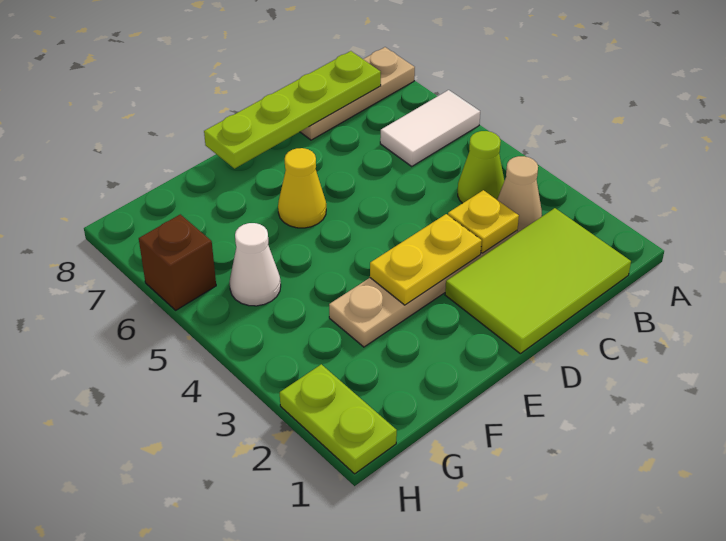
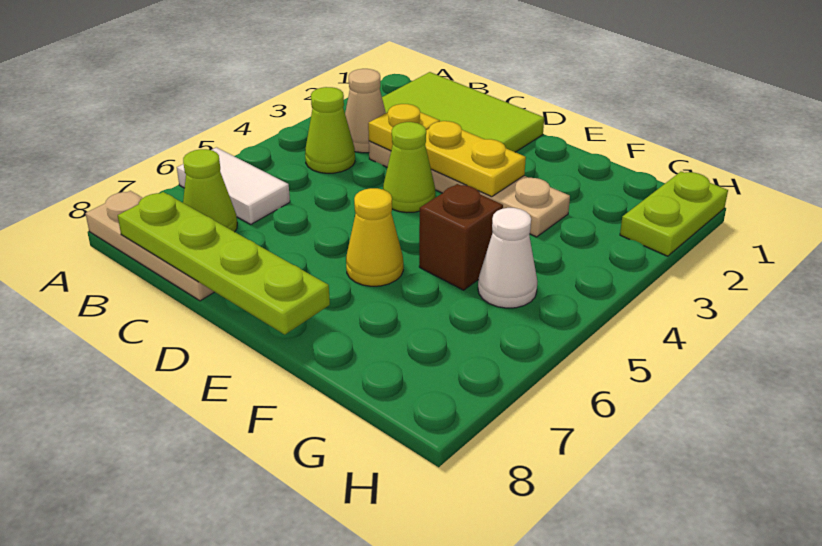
none -> lime 1x1 cone [183,149,237,232]
none -> lime 1x1 cone [383,122,435,213]
brown 1x1 brick [139,214,216,310] -> brown 1x1 brick moved to [419,184,503,290]

